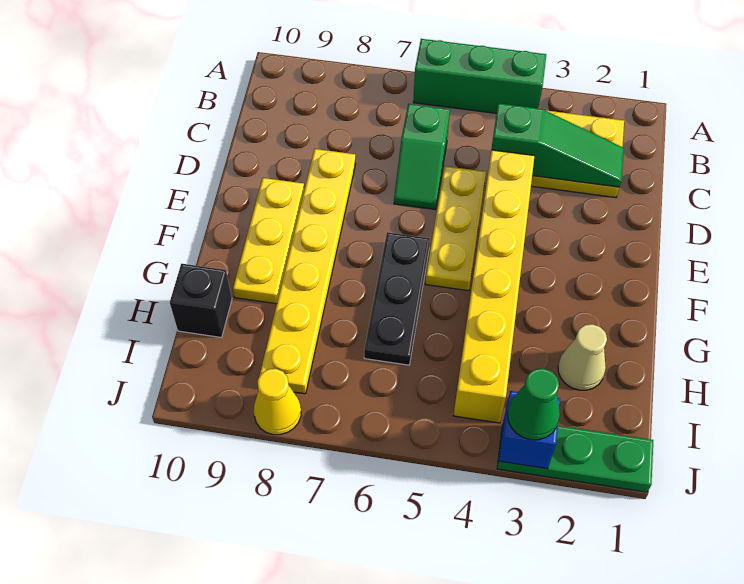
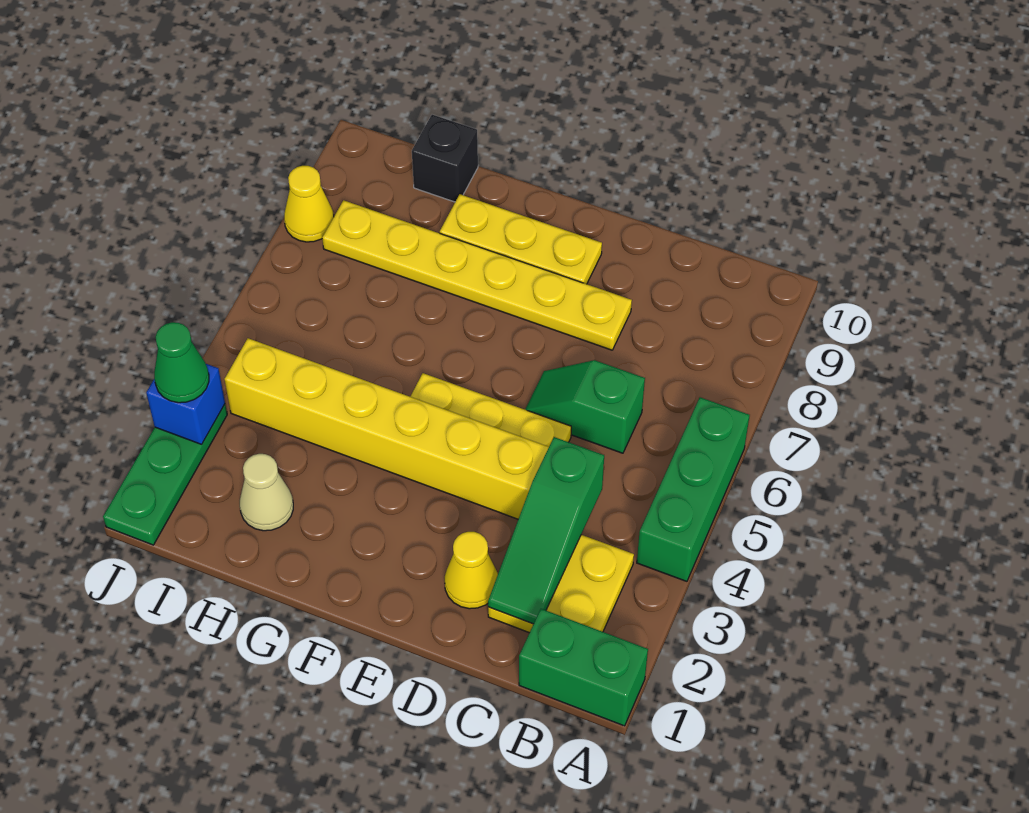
none -> green 1x2 brick [519,609,648,726]
none -> yellow 1x1 cone [445,532,498,609]
black 1x3 plate [364,232,430,365] -> none

